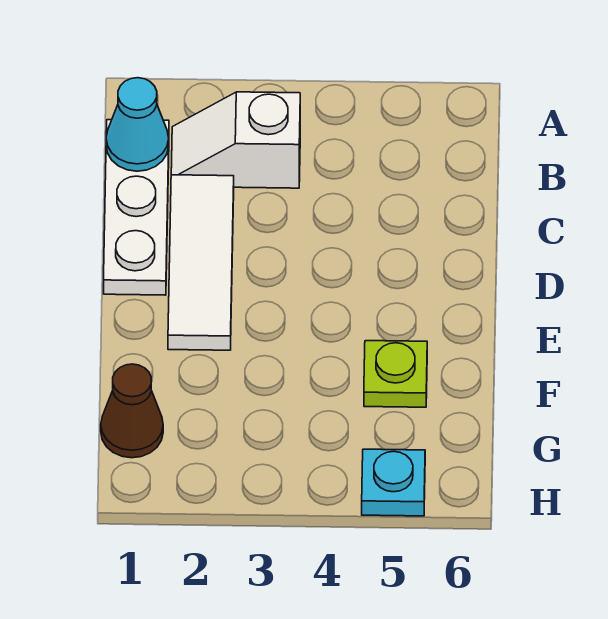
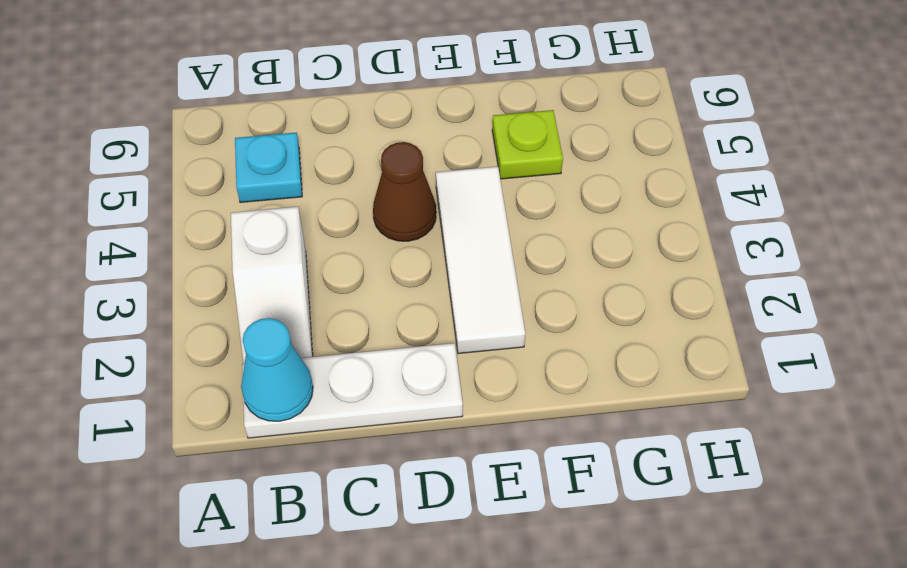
white 1x3 tile [168,175,234,350] -> white 1x3 tile turned to [436,167,525,354]
brown 1x1 cone [101,364,163,458] -> brown 1x1 cone moved to [373,142,436,241]
cyan 1x1 plate [362,449,425,516] -> cyan 1x1 plate moved to [235,132,302,203]

